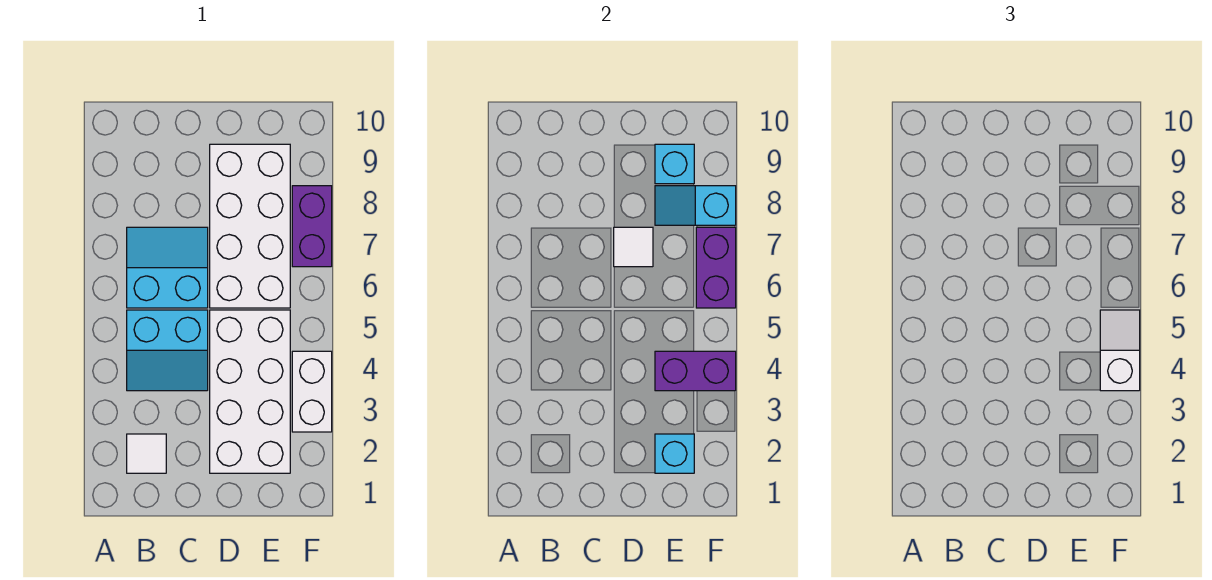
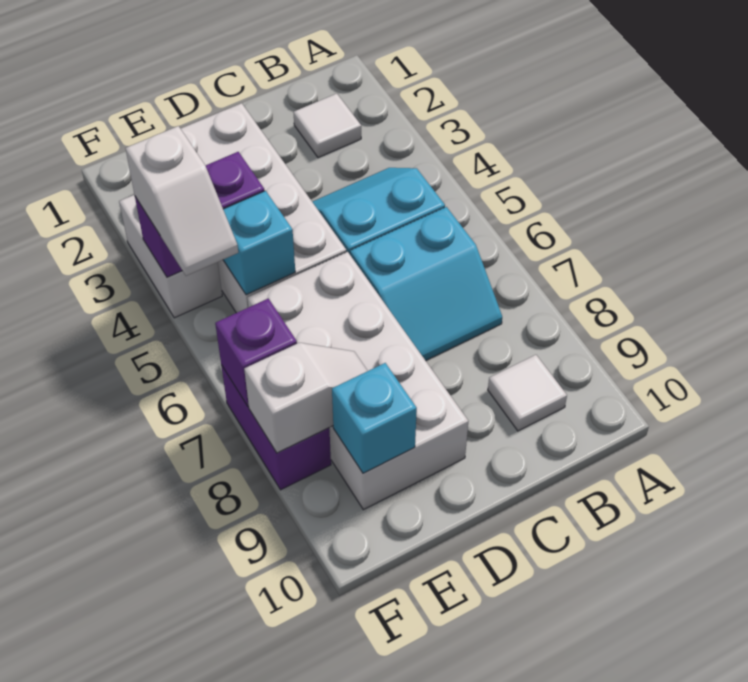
white 1x1 tile [614,227,653,267] -> white 1x1 tile moved to [488,355,567,431]
cyan 1x1 brick [655,434,694,473] -> cyan 1x1 brick moved to [223,191,295,295]
cyan 1x2 slope [655,186,736,225] -> white 1x2 slope [244,343,368,453]
purple 1x2 brick [696,227,736,308] -> purple 1x1 brick [215,299,297,406]

